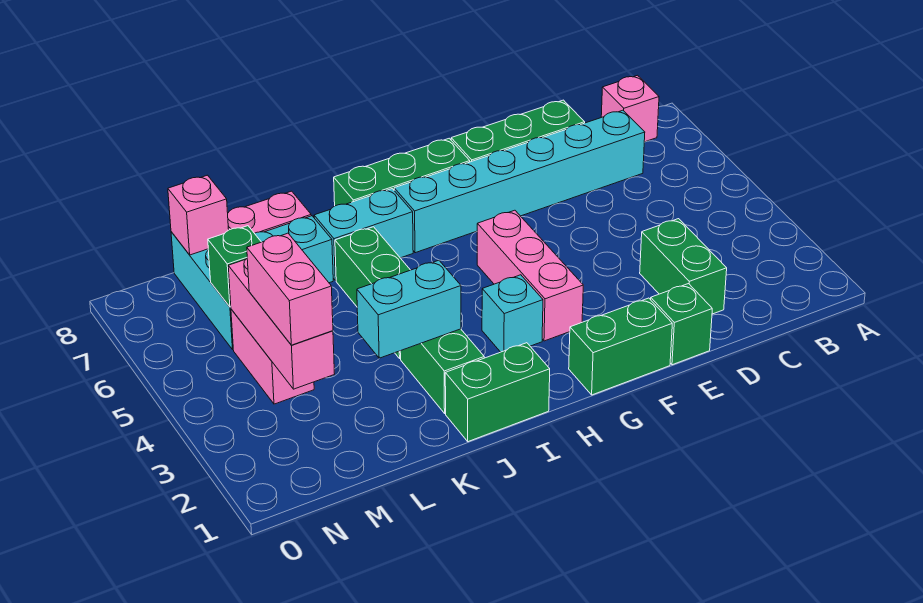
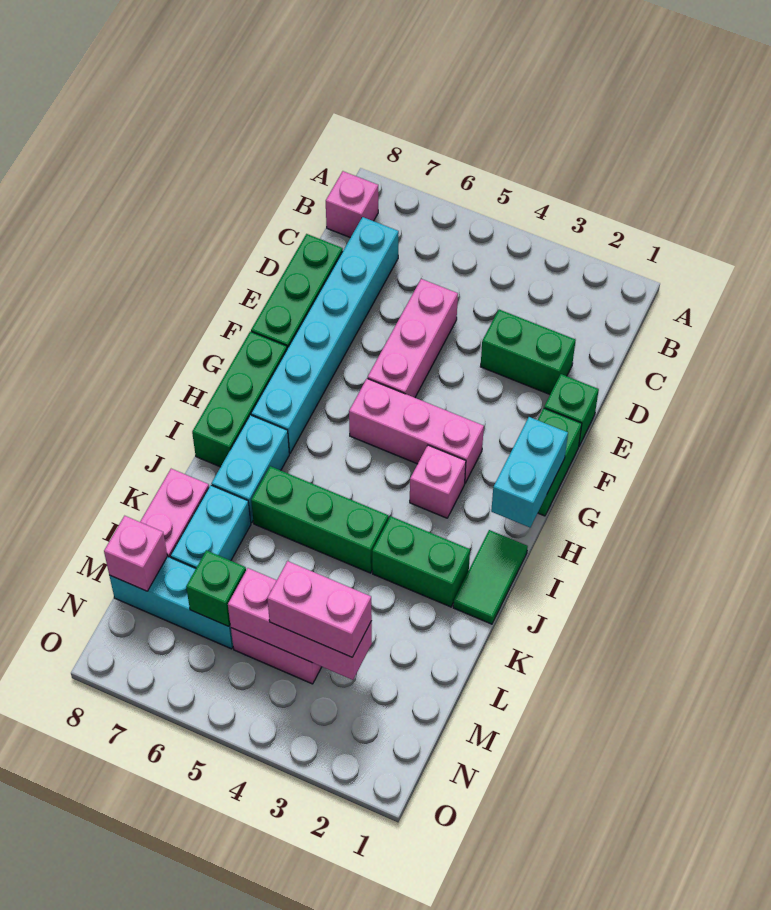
none -> pink 1x3 brick [368,279,458,398]
cyan 1x1 brick [482,275,543,352] -> pink 1x1 brick [410,445,466,518]
green 1x2 brick [445,343,550,442] -> green 1x2 tile [453,530,528,624]
cyan 1x2 brick [357,260,461,358] -> cyan 1x2 brick moved to [491,417,568,528]

